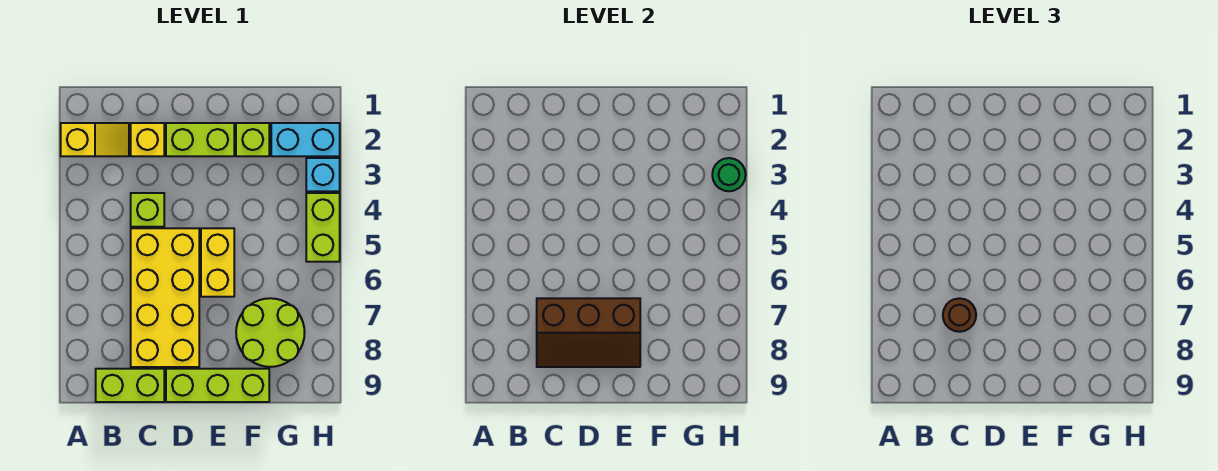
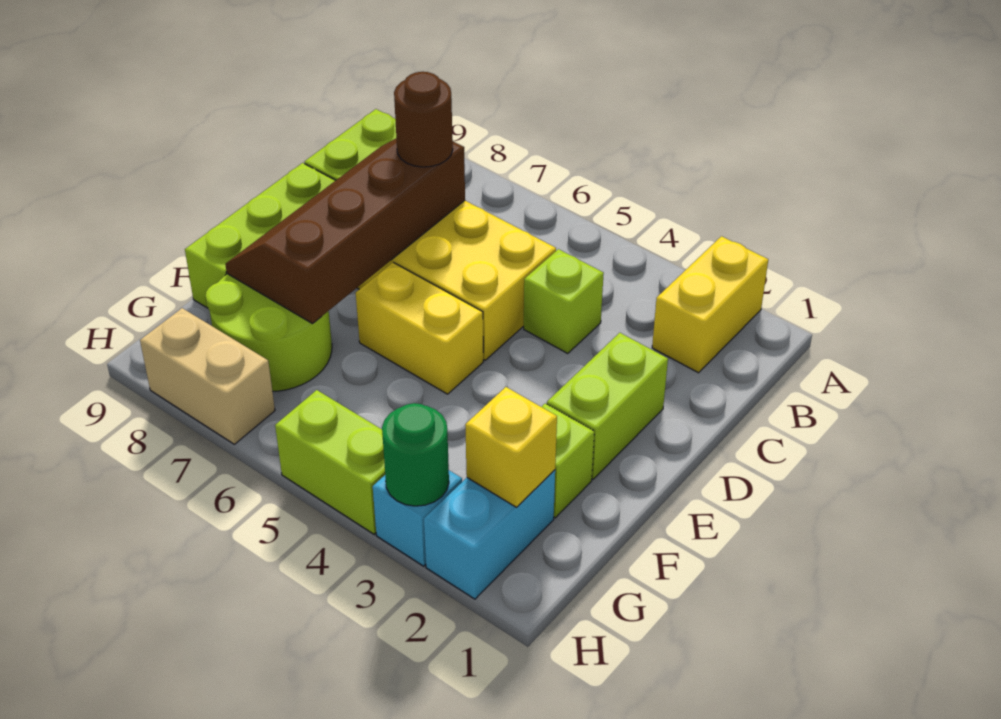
yellow 1x2 slope [61,123,129,156] -> yellow 1x2 brick [652,236,768,373]
yellow 1x1 brick [131,123,164,156] -> yellow 1x1 brick moved to [465,387,557,507]
brown 2x3 slope [537,298,640,367] -> brown 2x4 slope [225,139,465,324]
none -> tan 1x2 brick [140,308,275,444]

